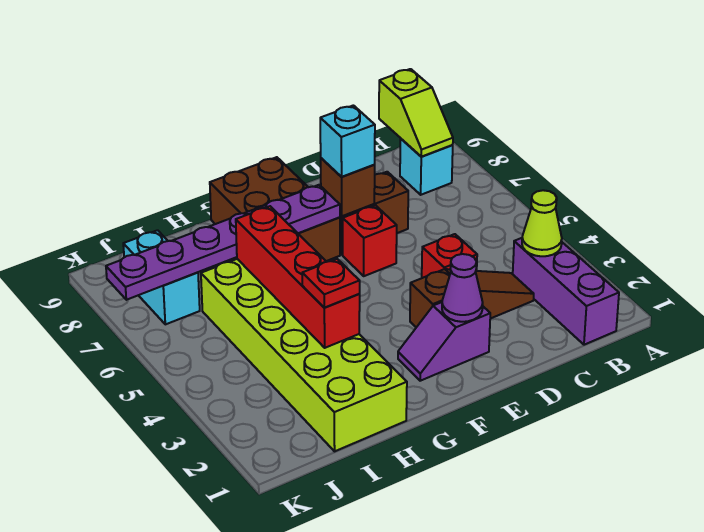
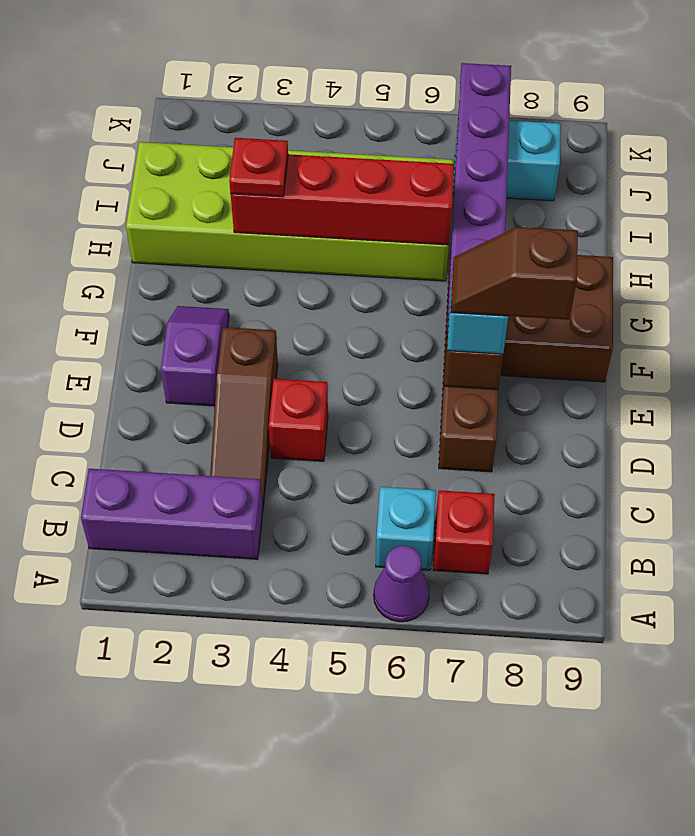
lime 1x1 cone [522,190,562,256] -> none
cyan 1x1 brick [400,139,453,195] -> cyan 1x1 brick moved to [376,487,436,570]
lime 1x2 slope [379,69,453,157] -> none
purple 1x1 cone [442,254,483,322] -> purple 1x1 cone moved to [374,545,429,622]
red 1x1 brick [343,205,397,276] -> red 1x1 brick moved to [433,490,495,574]
none -> brown 1x2 slope [451,227,578,320]

